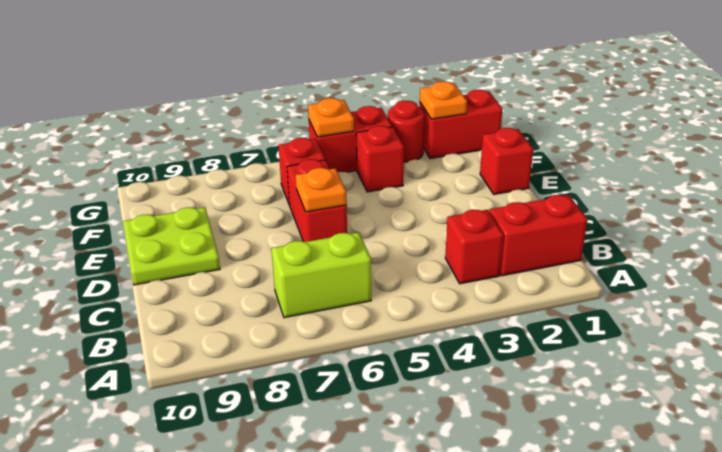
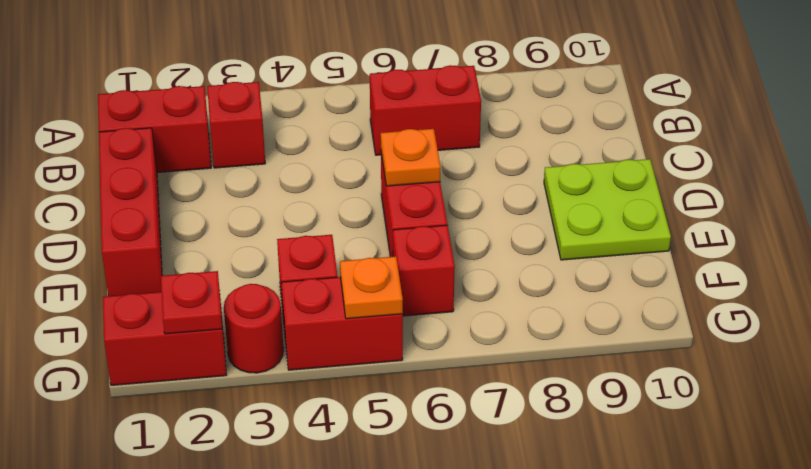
lime 1x2 brick [272,232,371,318] -> red 1x2 brick [370,65,481,155]
red 1x1 brick [480,128,533,194] -> red 1x3 brick [99,128,162,296]
orange 1x1 plate [420,82,467,119] -> red 1x1 plate [161,271,222,334]

